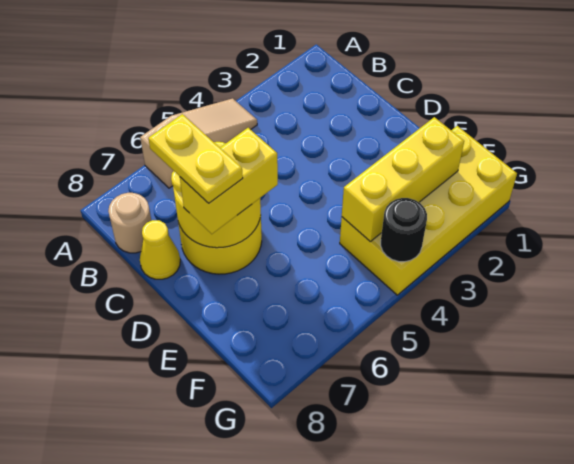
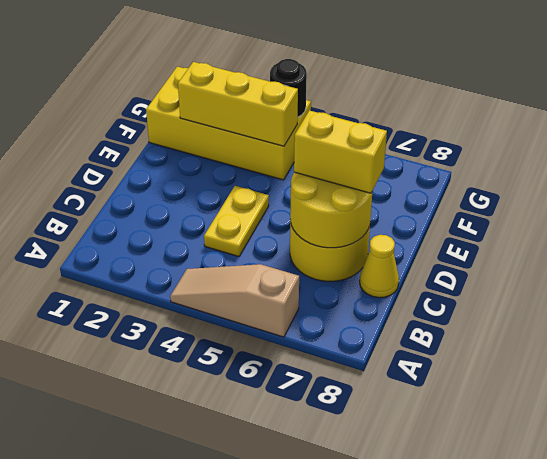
tan 1x1 round brick [108,193,151,253] -> none
yellow 1x2 plate [148,114,243,203] -> yellow 1x2 plate moved to [204,186,269,257]

